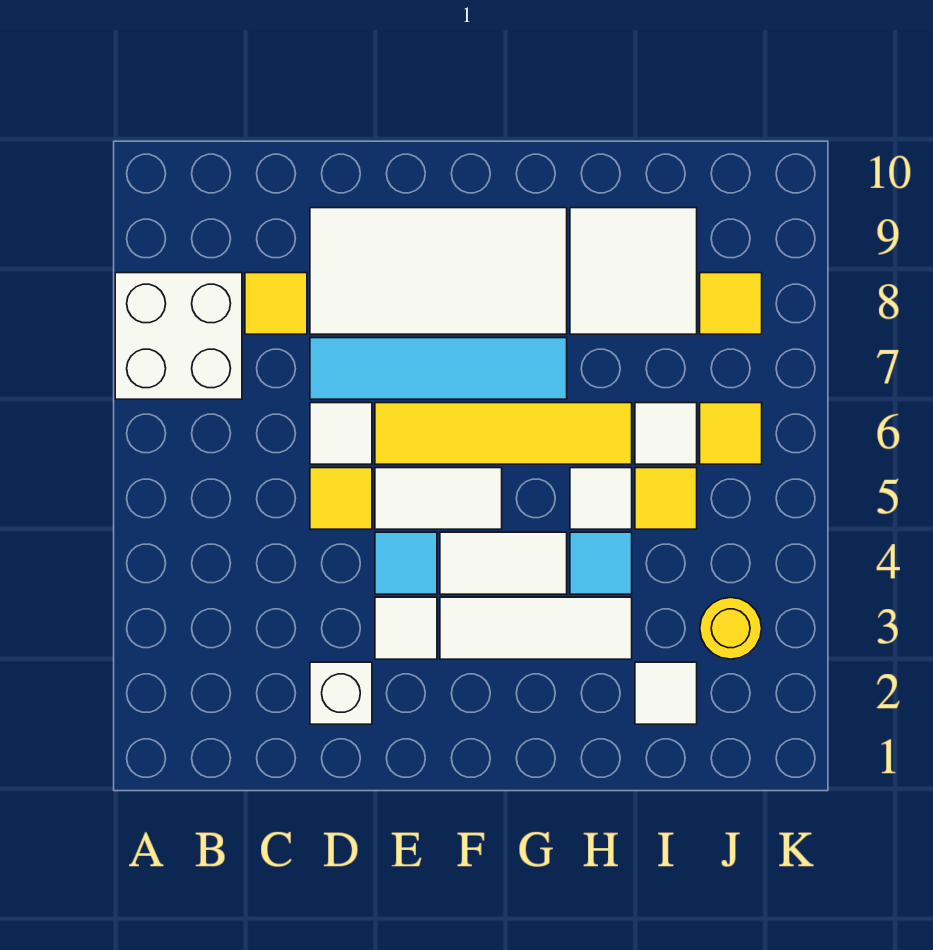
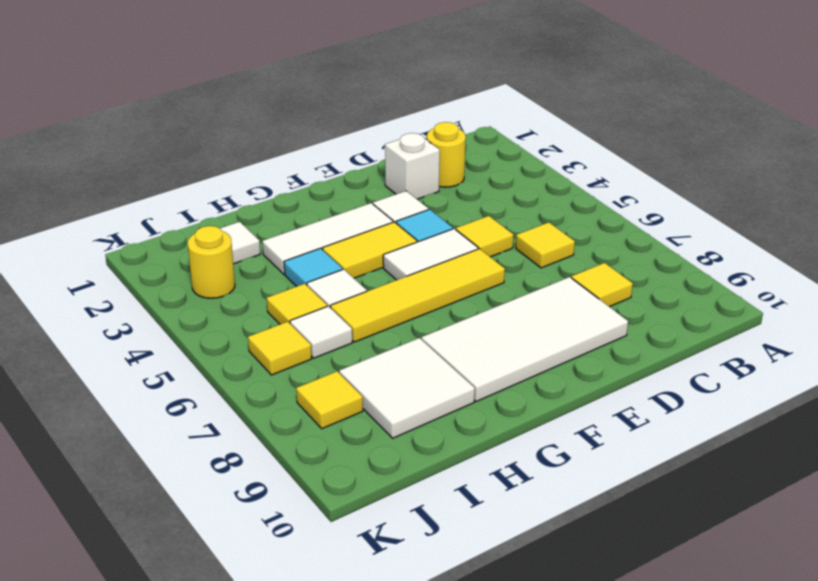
white 2x2 brick [115,273,242,399] -> none
none -> yellow 1x1 round brick [427,122,466,187]
none -> yellow 1x1 tile [516,222,575,268]
white 1x1 tile [310,403,372,464] -> none
cyan 1x4 tile [310,338,567,399] -> none
white 1x2 tile [440,532,567,594] -> yellow 1x2 tile [322,222,417,278]

